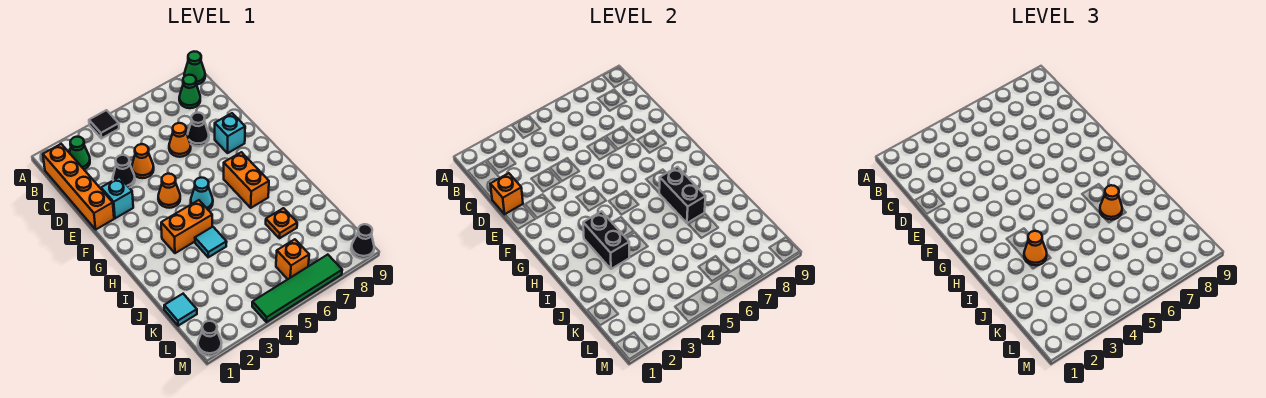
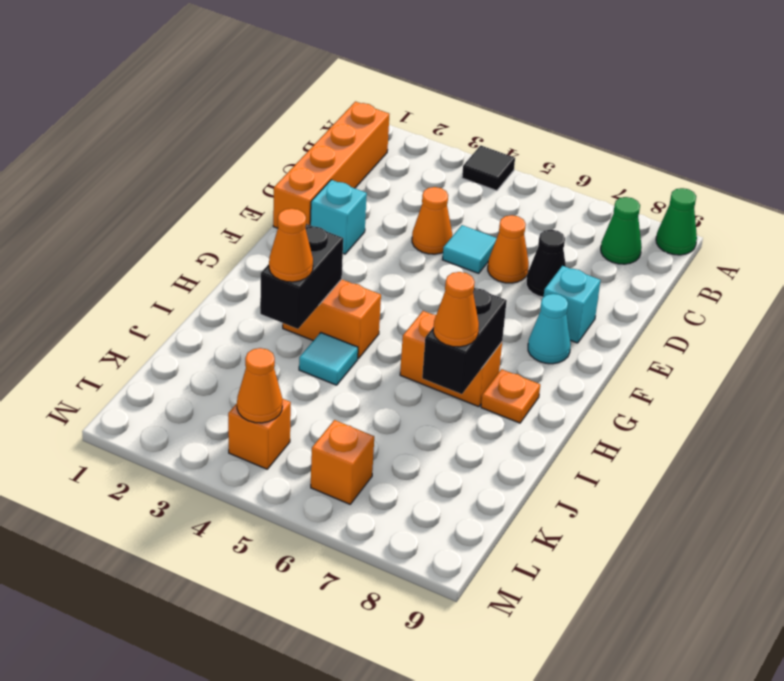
green 1x1 cone [70,137,90,169] -> none
orange 1x1 brick [490,173,523,214] -> orange 1x1 brick moved to [228,399,291,469]
black 1x1 cone [113,155,135,188] -> none
orange 1x1 cone [158,174,180,208] -> orange 1x1 cone moved to [237,348,282,423]
cyan 1x1 cone [191,178,213,210] -> cyan 1x1 cone moved to [528,294,571,364]
orange 1x2 brick [224,152,269,208] -> orange 1x2 brick turned to [400,311,502,407]
orange 1x1 plate [266,208,297,238] -> orange 1x1 plate moved to [481,369,540,423]
cyan 1x1 tile [164,294,197,326] -> cyan 1x1 tile moved to [442,225,497,273]
black 1x1 cone [198,321,221,356] -> none
green 1x4 tile [252,255,342,322] -> none
black 1x1 cone [351,224,374,259] -> none

